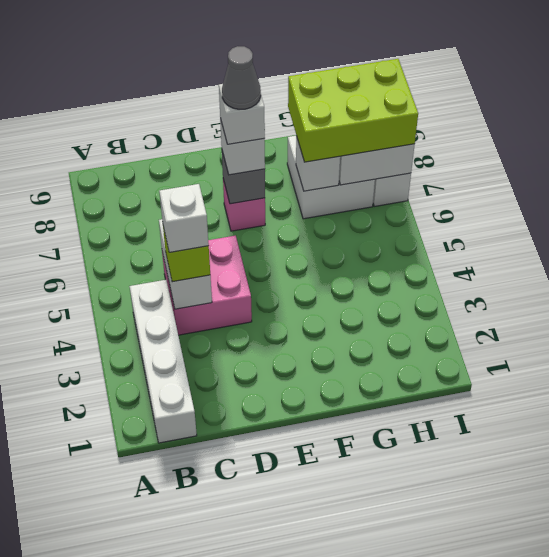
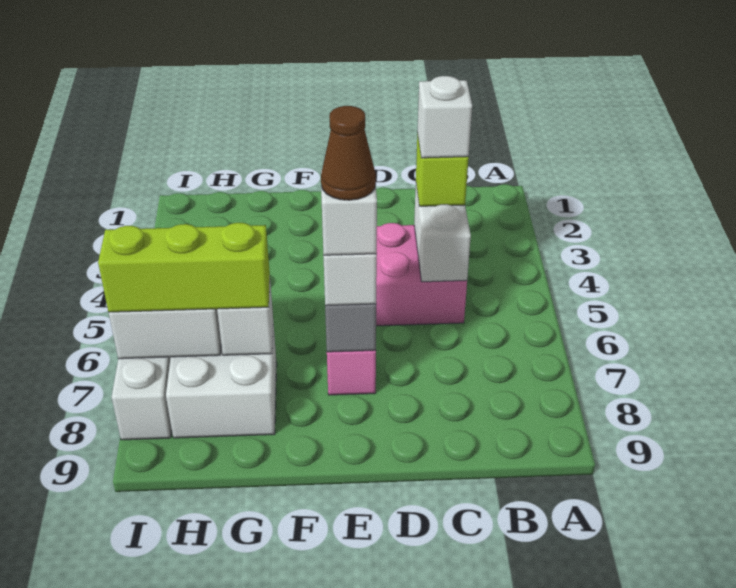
white 1x4 brick [129,280,197,443] -> none
grey 1x1 cone [222,46,261,109] -> brown 1x1 cone [321,106,376,200]
lime 2x3 brick [288,59,418,162] -> lime 1x3 brick [98,223,270,312]

